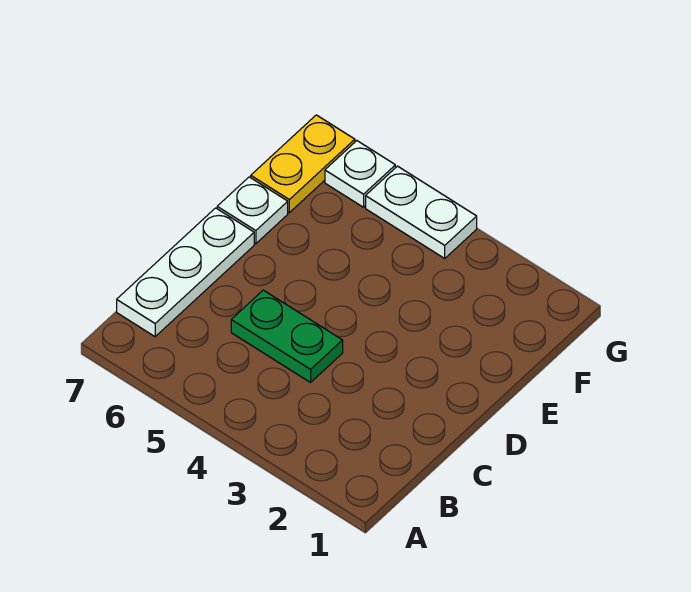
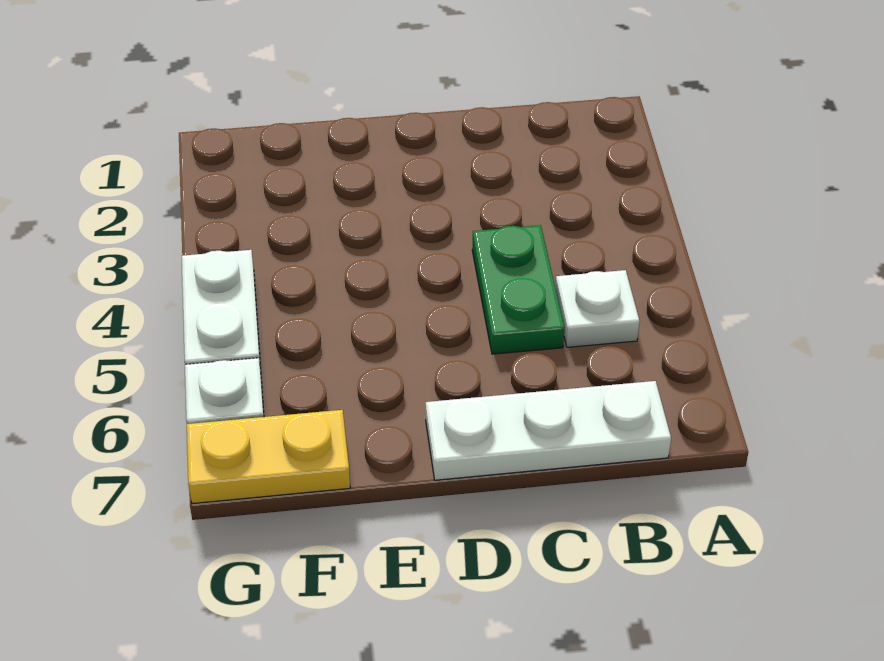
white 1x1 plate [217,177,288,244] -> white 1x1 plate moved to [555,270,640,347]

